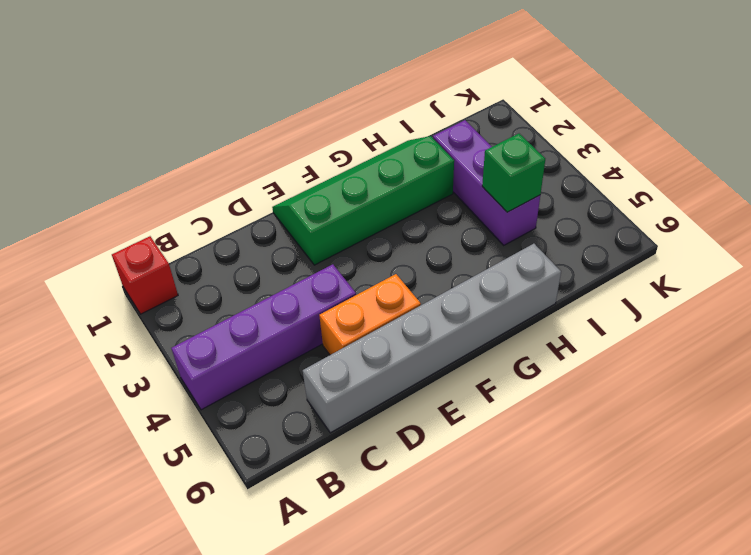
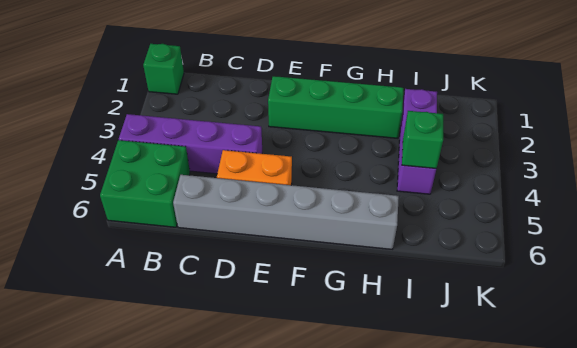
red 1x1 brick [112,236,178,314] -> green 1x1 brick [143,44,184,94]
none -> green 2x2 brick [100,140,190,227]

